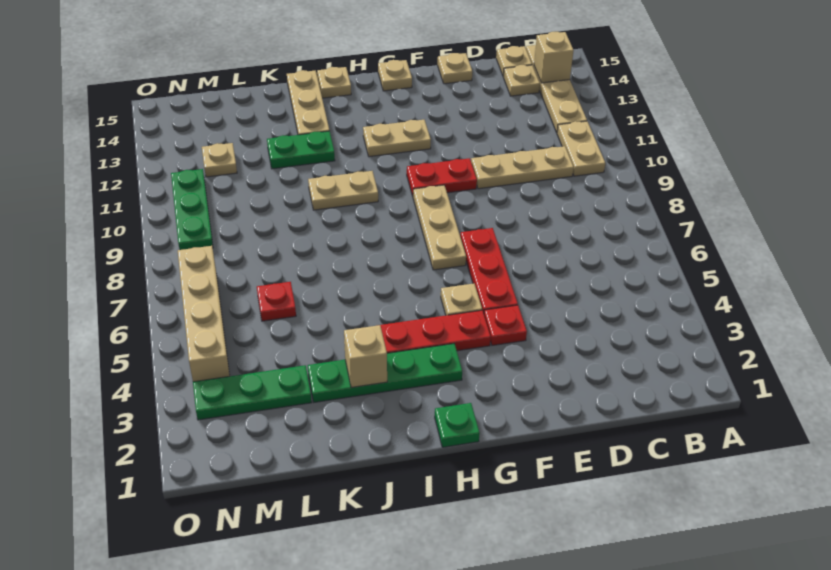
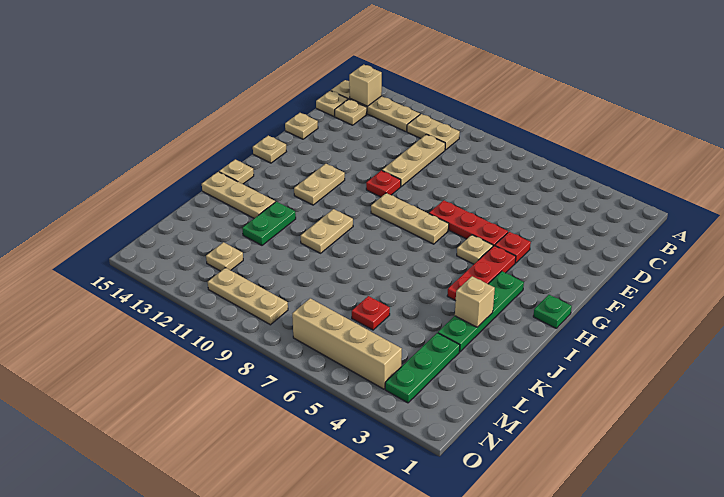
red 1x2 plate [407,158,477,196] -> red 1x1 plate [366,171,401,197]
green 1x3 plate [171,169,213,250] -> tan 1x3 plate [208,268,288,325]

